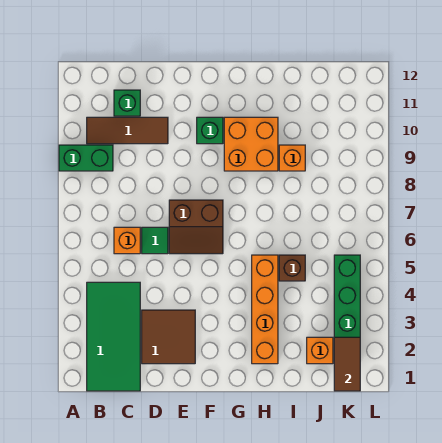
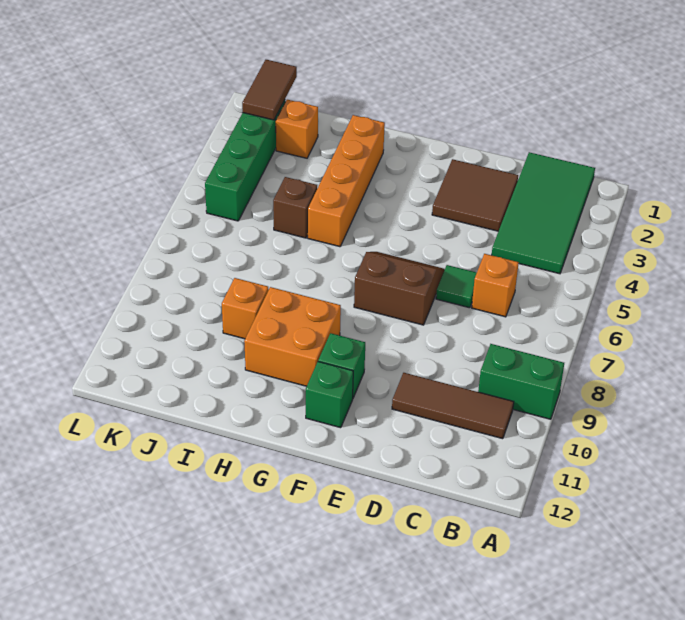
green 1x1 brick [114,90,140,116] -> green 1x1 brick moved to [306,362,353,428]

